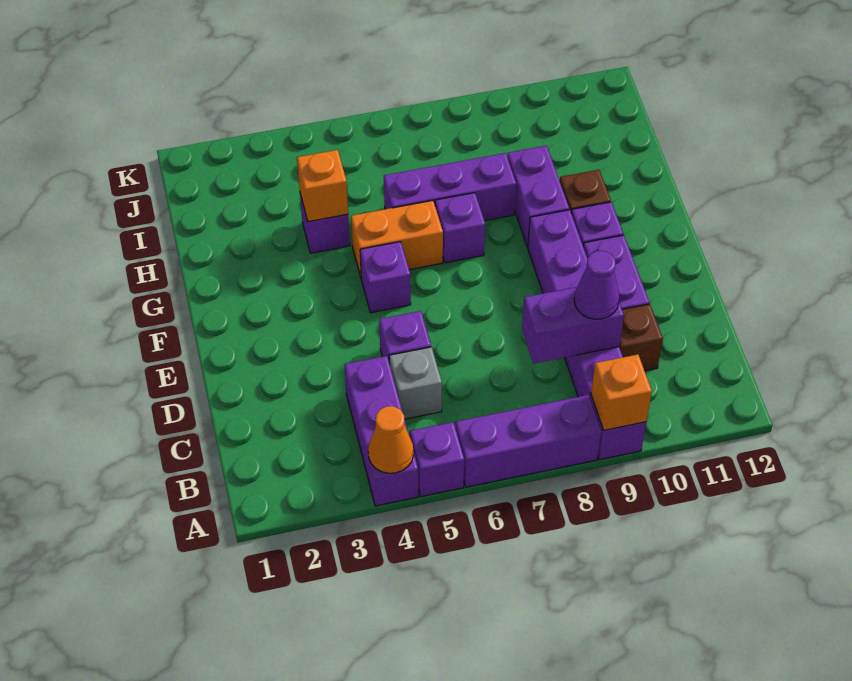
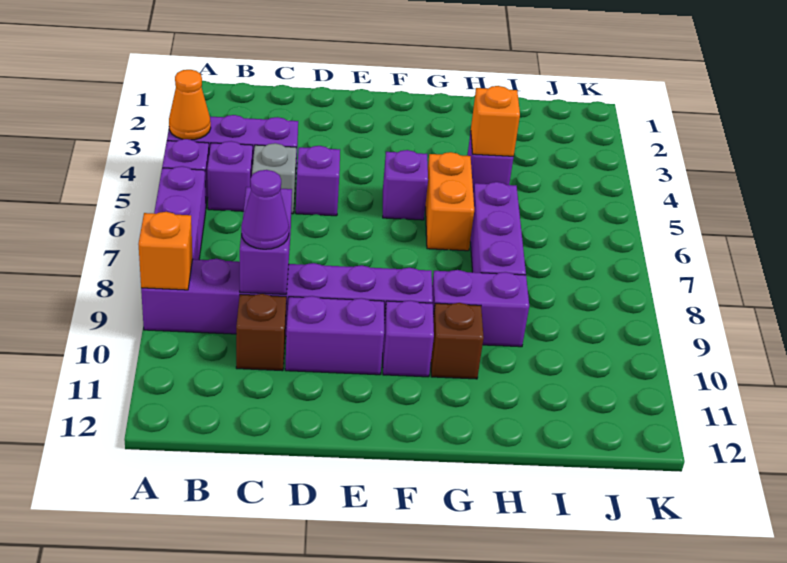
purple 1x1 brick [435,193,485,263] -> purple 1x1 brick moved to [207,141,253,211]

